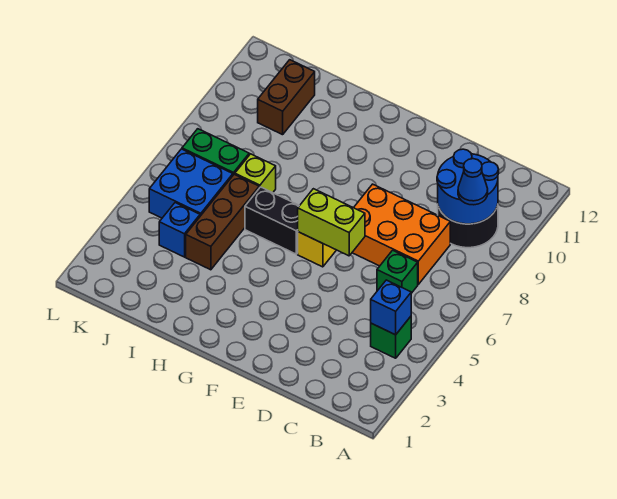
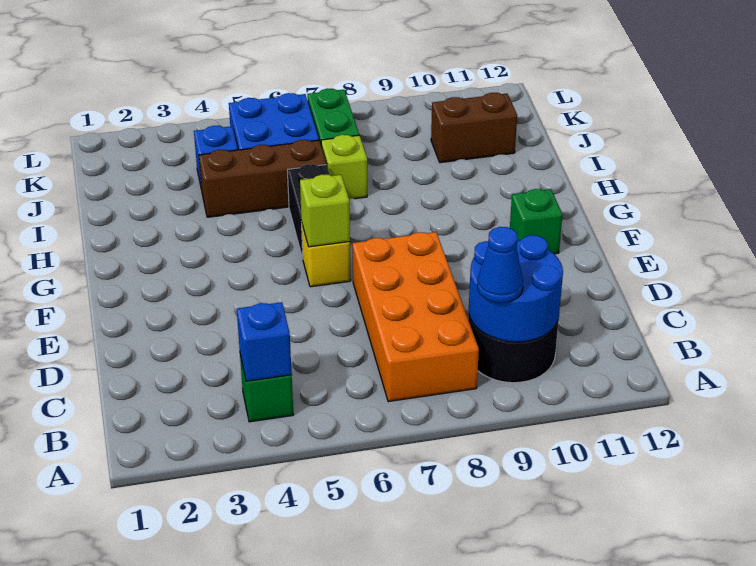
green 1x1 brick [377,250,418,293] -> green 1x1 brick moved to [510,189,562,254]
orange 2x3 brick [352,184,450,284] -> orange 2x4 brick [352,232,479,402]
lime 1x2 brick [298,189,365,256] -> lime 1x1 brick [300,175,350,247]

